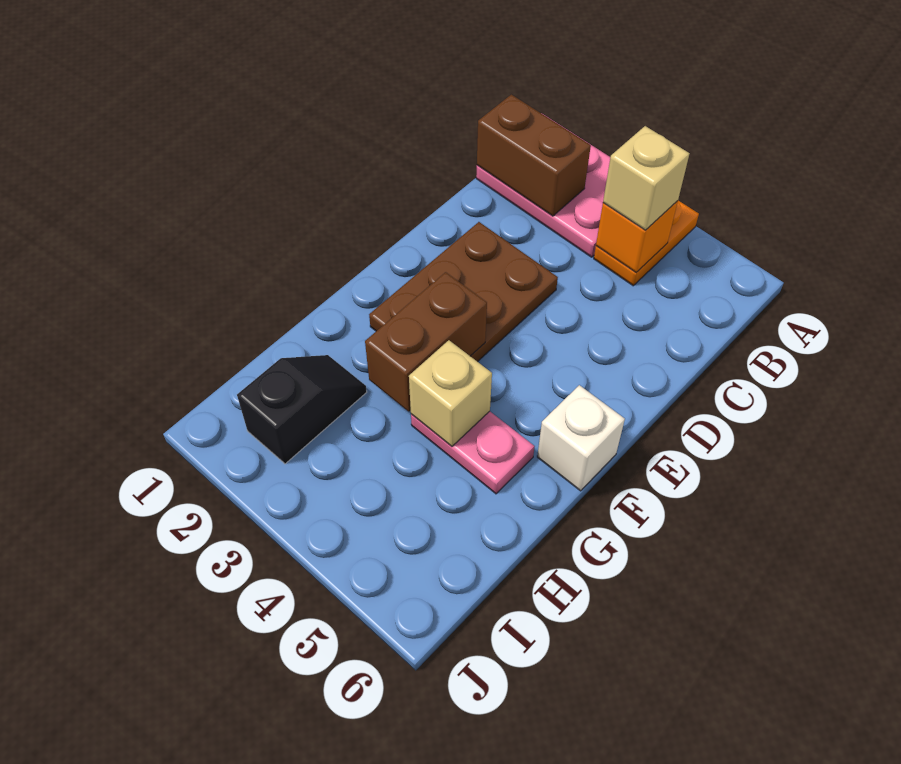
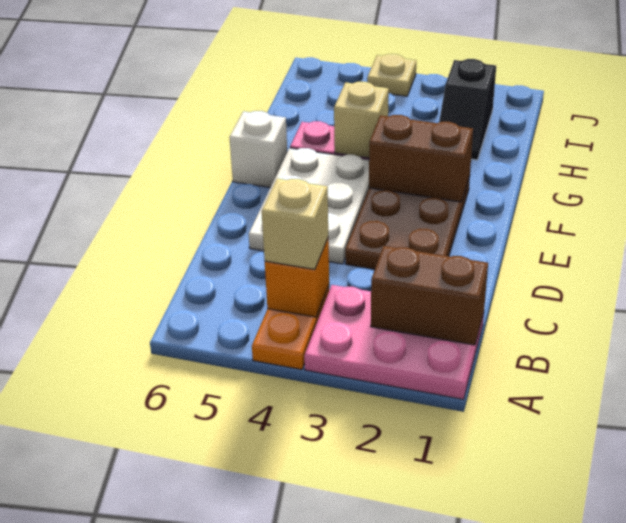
none -> white 2x3 plate [249,148,369,264]
brown 1x2 brick [365,272,487,412] -> brown 1x2 brick turned to [369,115,473,202]
none -> tan 1x1 plate [367,54,416,96]

